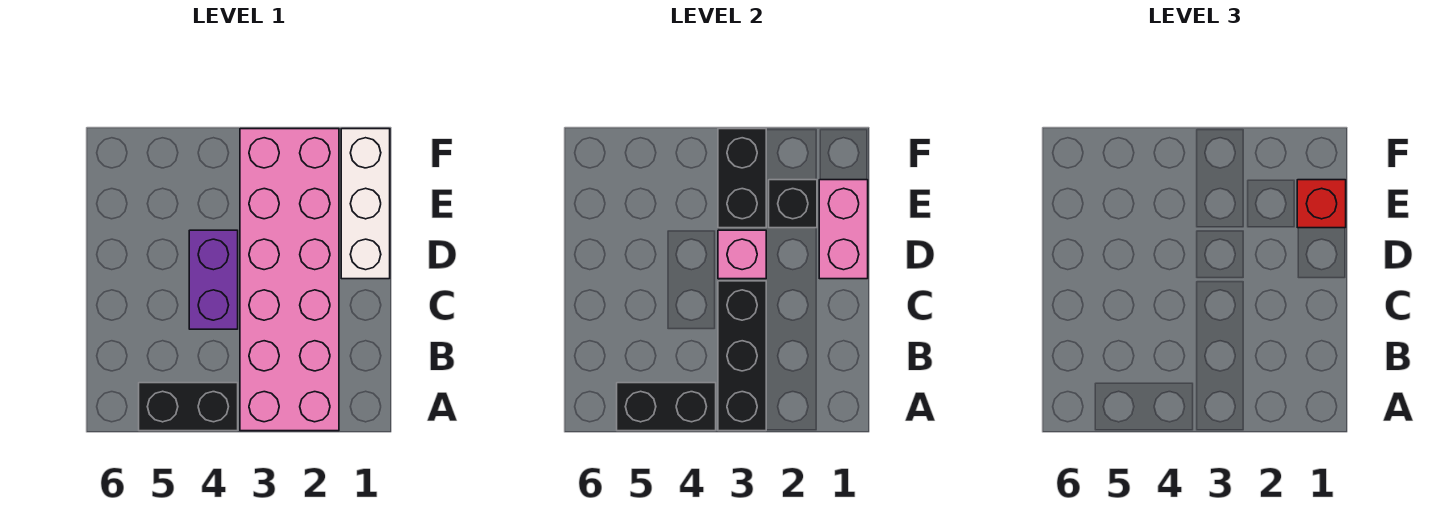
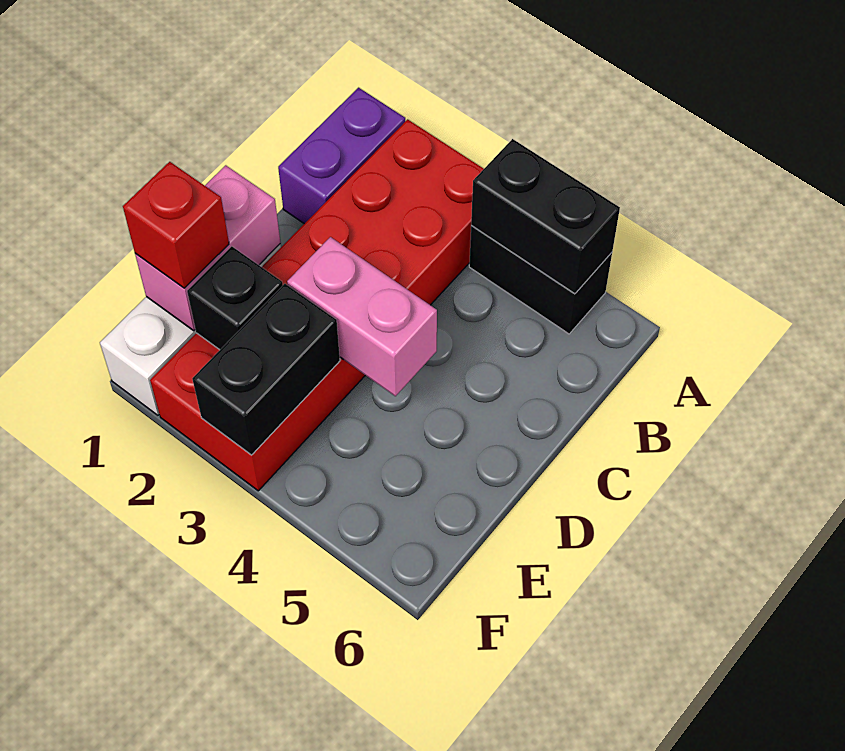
pink 2x6 brick [240,129,339,431] -> red 2x6 brick [150,119,484,491]
black 1x3 brick [718,281,766,431] -> none
purple 1x2 brick [189,230,238,329] -> purple 1x2 brick moved to [278,88,405,224]
pink 1x1 brick [718,230,766,279] -> pink 1x2 brick [287,237,437,396]

